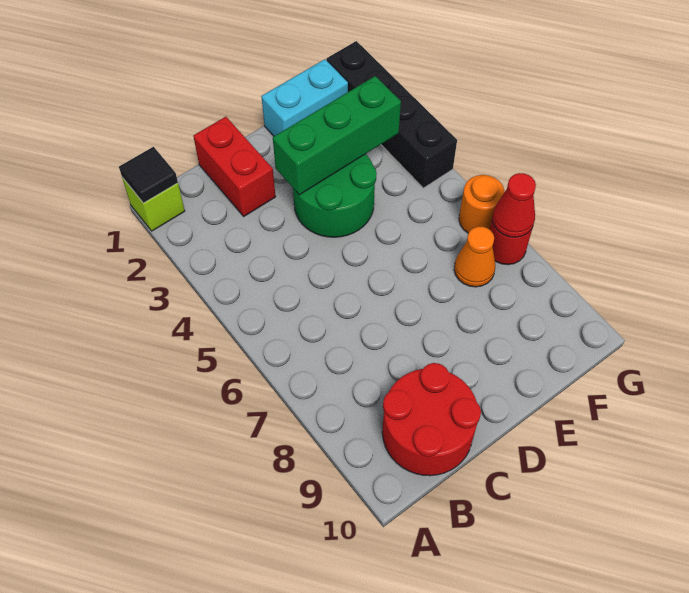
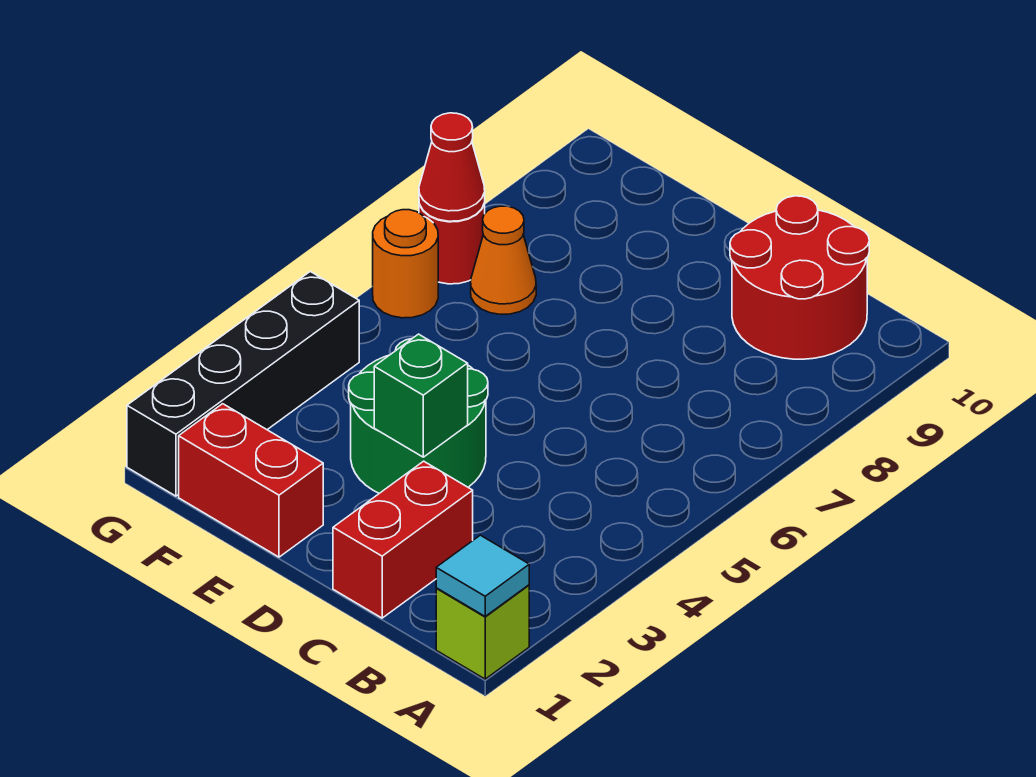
black 1x1 tile [119,147,178,203] -> cyan 1x1 tile [436,535,529,616]
green 1x3 brick [273,76,401,195] -> green 1x1 brick [374,334,468,457]
cyan 1x2 brick [261,59,348,136] -> red 1x2 brick [179,404,323,557]

